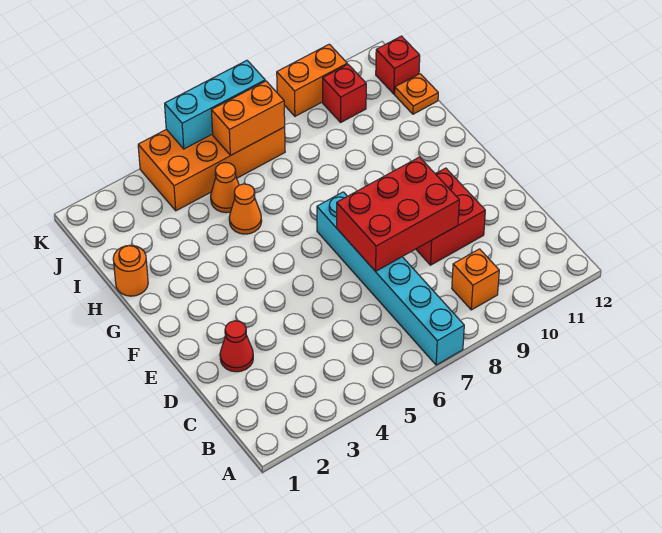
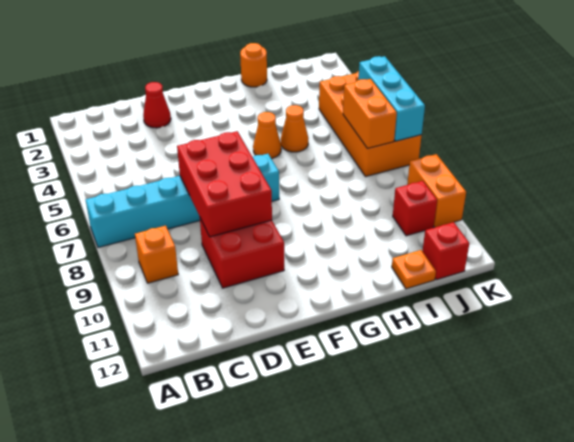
orange 1x1 cone [211,163,239,213] -> orange 1x1 cone moved to [253,112,281,159]

